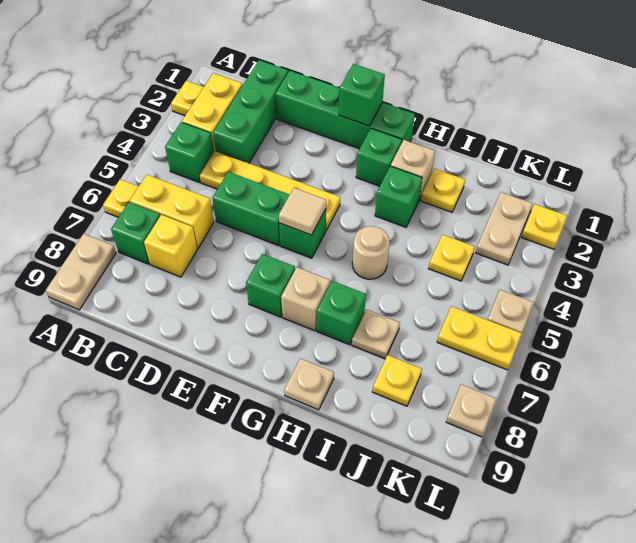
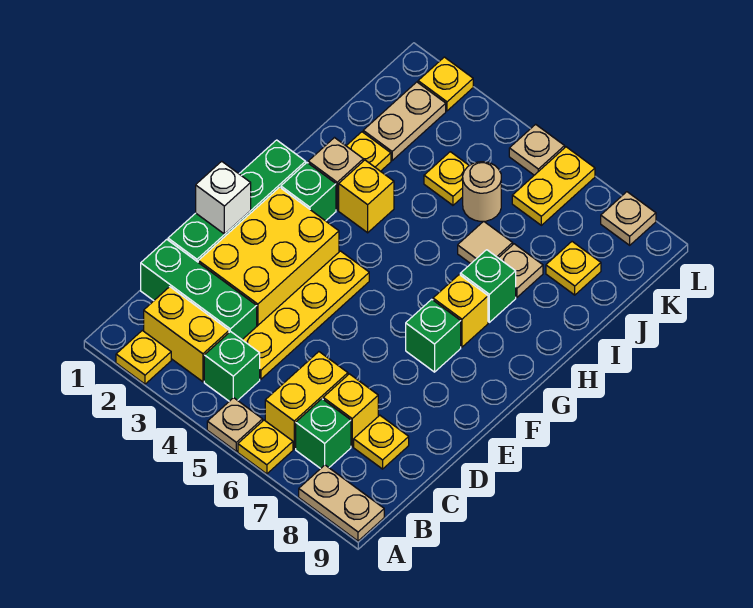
none -> yellow 1x1 plate [354,415,409,469]
none -> yellow 2x3 brick [198,187,339,326]
green 1x2 brick [212,172,290,246] -> none
none -> white 1x1 brick [196,161,251,234]
green 1x1 brick [339,64,385,126] -> none
green 1x1 brick [279,209,326,258] -> none
tan 1x1 tile [279,188,326,235] -> tan 1x1 tile moved to [458,221,513,264]
tan 1x1 brick [281,267,330,331] -> yellow 1x1 brick [433,275,488,347]
green 1x1 brick [375,166,422,227] -> yellow 1x1 brick [339,160,394,233]
tan 1x1 round brick [352,226,390,279] -> tan 1x1 round brick moved to [463,162,501,221]
tan 1x1 plate [284,358,334,410] -> tan 1x1 plate moved to [207,398,263,451]
tan 1x2 plate [476,192,533,265] -> tan 1x2 plate turned to [363,82,446,160]

